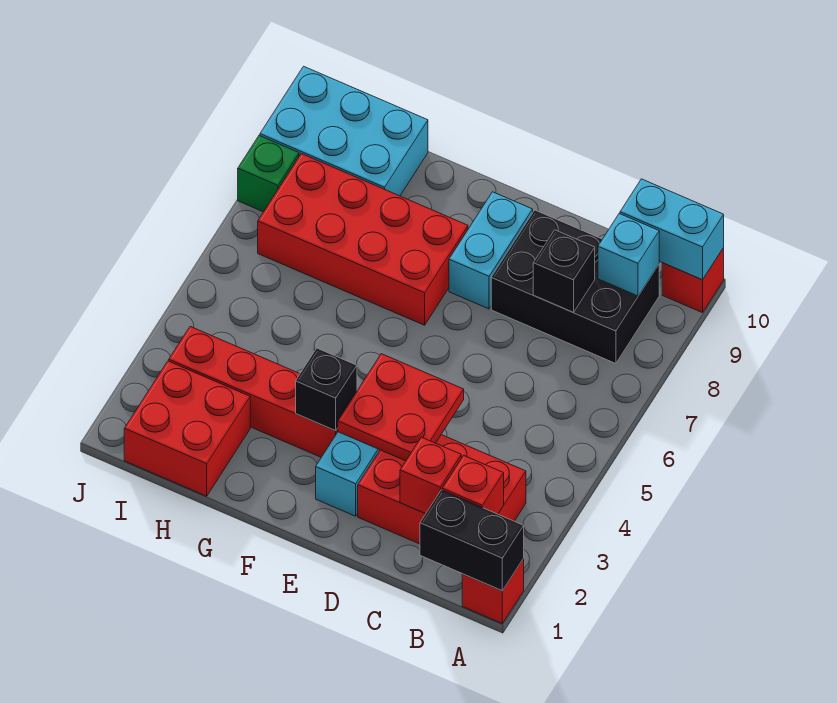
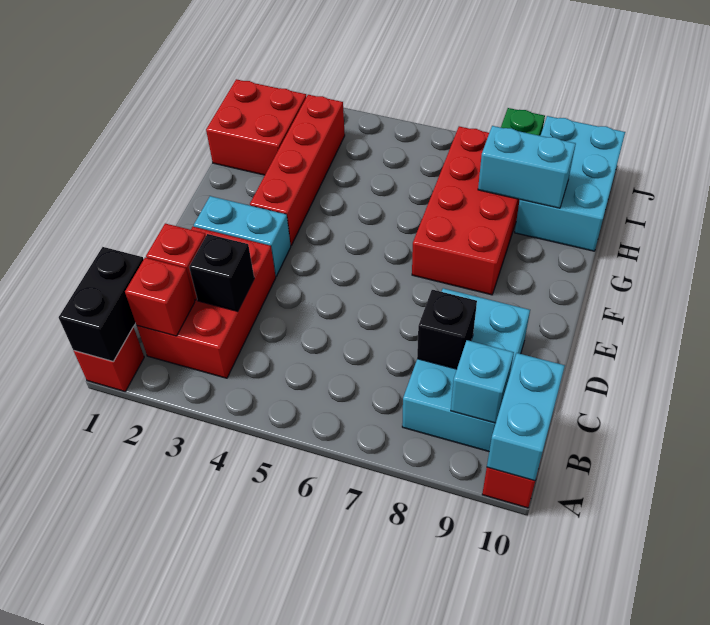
black 2x3 brick [491,210,659,364] -> cyan 2x3 brick [402,288,530,451]
red 2x2 plate [337,354,464,461] -> none
cyan 1x2 brick [449,192,533,309] -> cyan 1x2 brick moved to [478,126,576,208]
black 1x1 brick [296,348,357,431] -> black 1x1 brick moved to [189,234,254,311]

